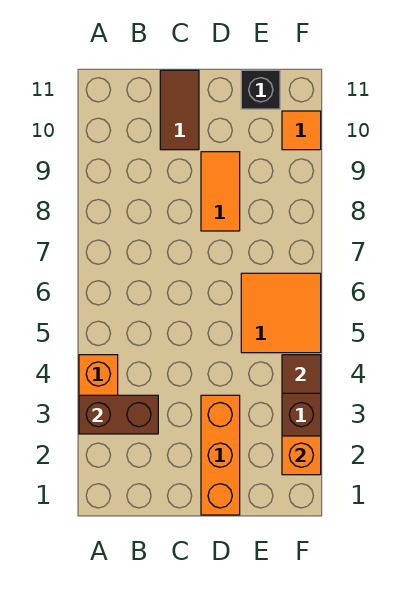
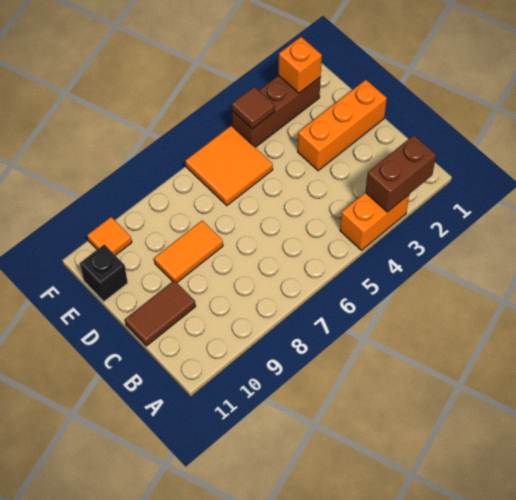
brown 1x2 brick [79,395,158,434] -> brown 1x2 brick turned to [365,135,436,212]

